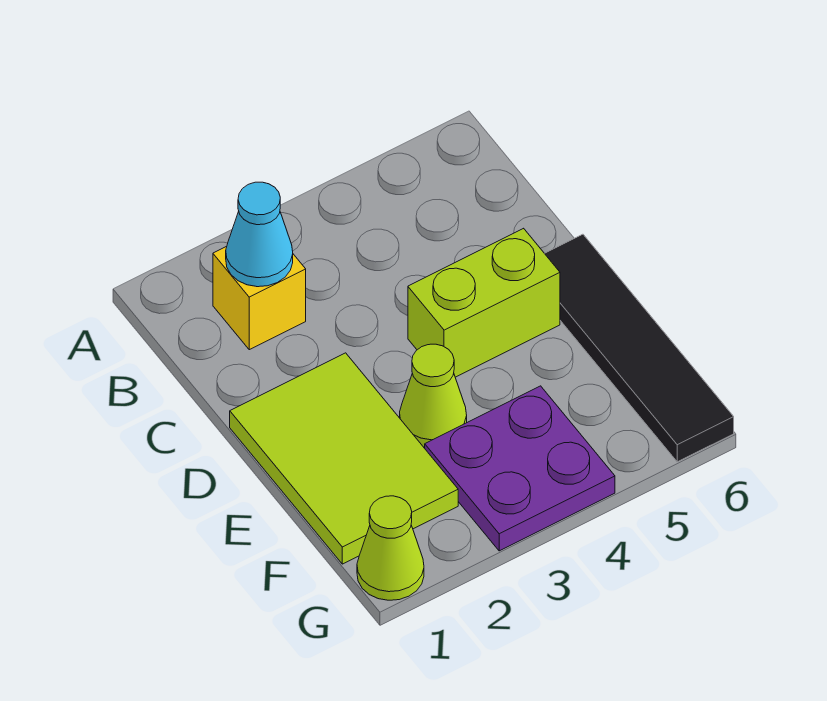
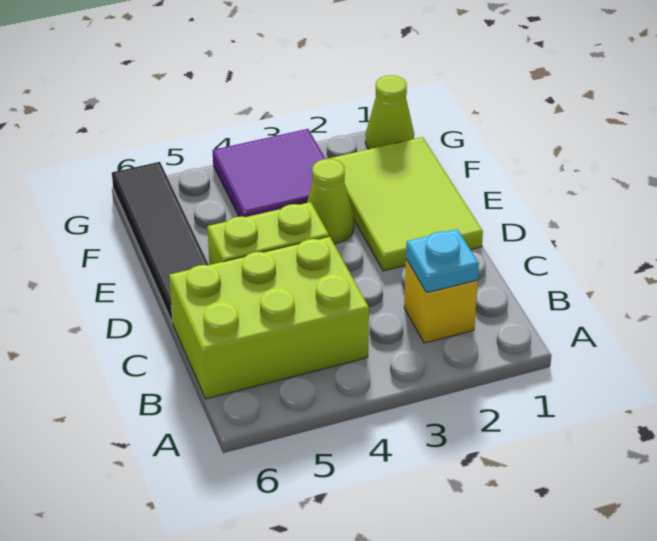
cyan 1x1 cone [226,182,293,287] -> cyan 1x1 plate [406,229,479,293]
none -> lime 2x3 brick [169,236,369,399]
purple 2x2 plate [425,386,615,551] -> purple 2x2 tile [213,129,325,217]

